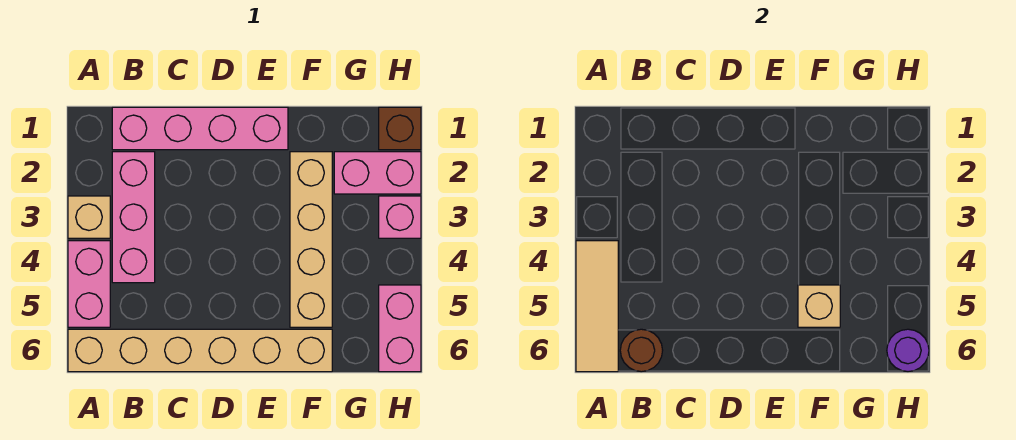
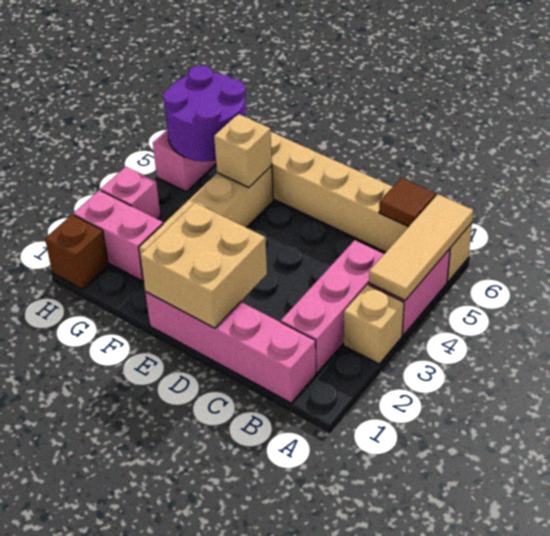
brown 1x1 round brick [620,329,663,372] -> brown 1x1 tile [379,178,436,227]
none -> tan 2x2 brick [140,203,267,328]
purple 1x1 round brick [887,329,929,372] -> purple 2x2 round brick [163,65,246,161]

